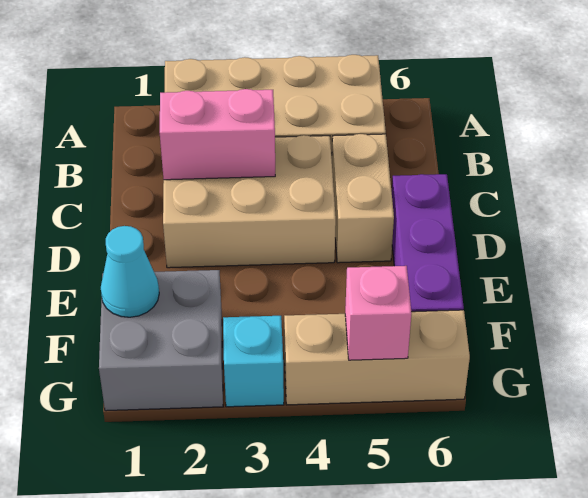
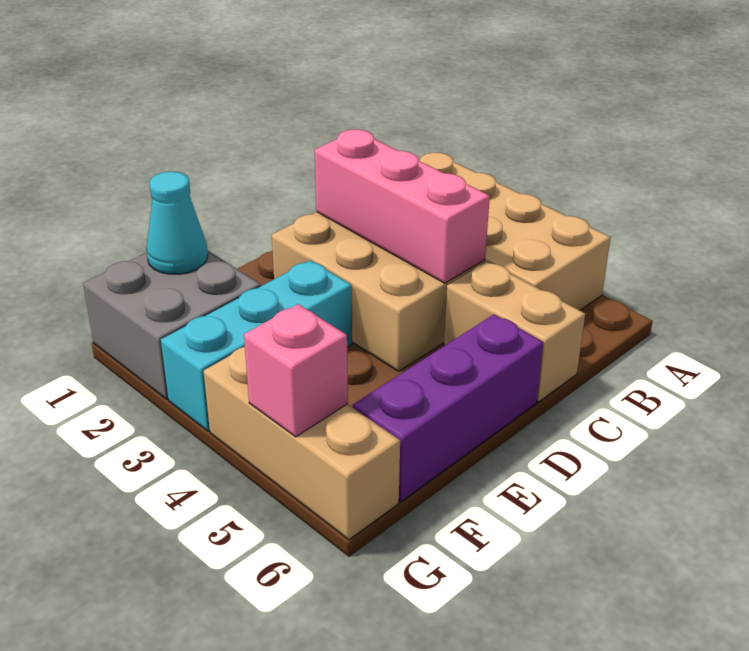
pink 1x2 brick [160,89,275,180] -> pink 1x3 brick [315,130,490,283]
tan 1x2 brick [332,134,394,263] -> tan 1x2 brick turned to [444,261,585,402]
cyan 1x1 brick [223,316,284,407] -> cyan 1x3 brick [161,260,352,431]

